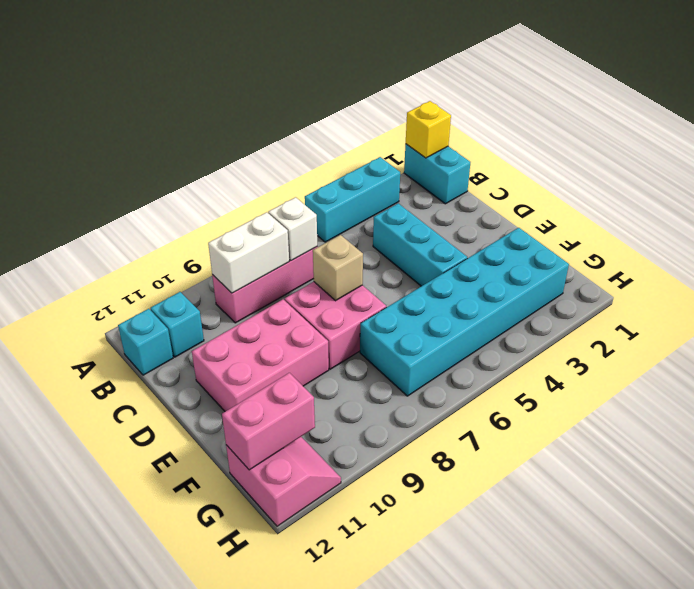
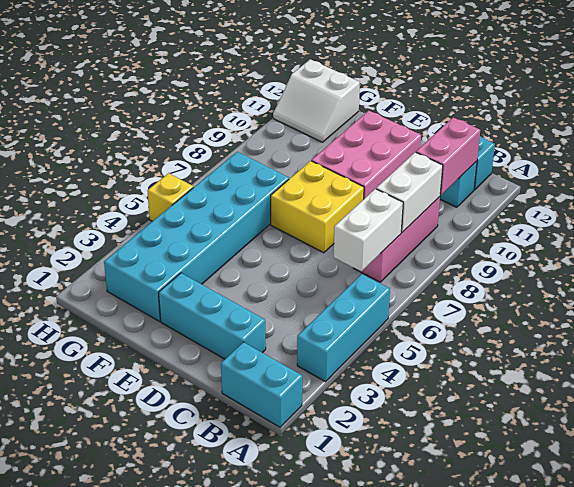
yellow 1x1 brick [406,101,451,158] -> yellow 1x1 brick moved to [147,173,193,221]
white 1x1 brick [268,197,317,261] -> white 1x2 brick [334,189,403,271]
cyan 1x3 brick [373,203,467,286] -> cyan 1x3 brick moved to [159,273,266,359]
pink 2x2 brick [285,282,386,369] -> yellow 2x2 brick [271,161,364,253]
tan 1x1 brick [313,235,363,301] -> none
pink 2x2 slope [226,437,341,526] -> white 2x2 slope [273,59,360,142]
pink 1x2 brick [222,373,315,470] -> pink 1x2 brick moved to [416,117,480,195]

